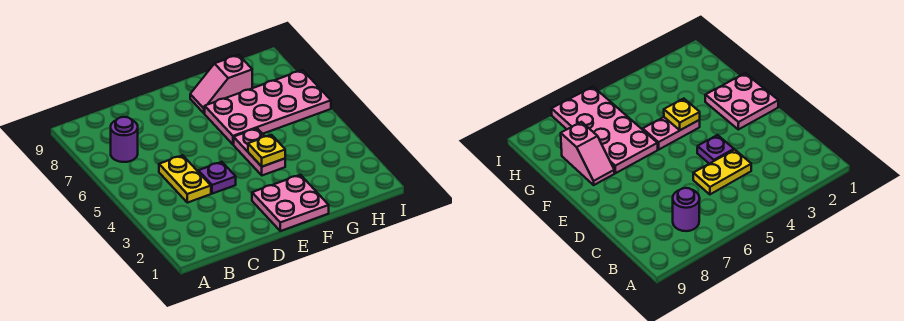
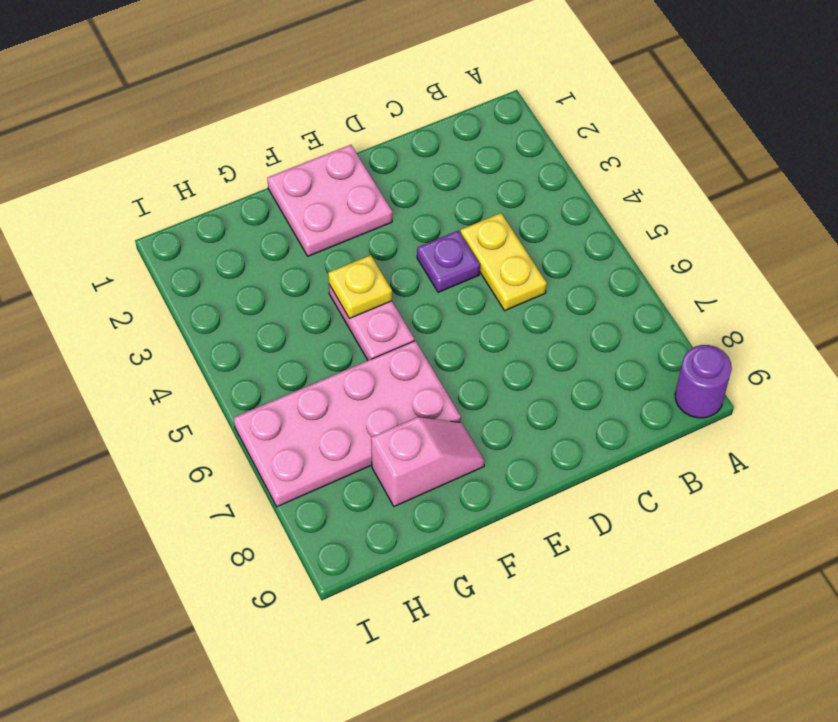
purple 1x1 round brick [111,117,138,162] -> purple 1x1 round brick moved to [675,345,732,418]

